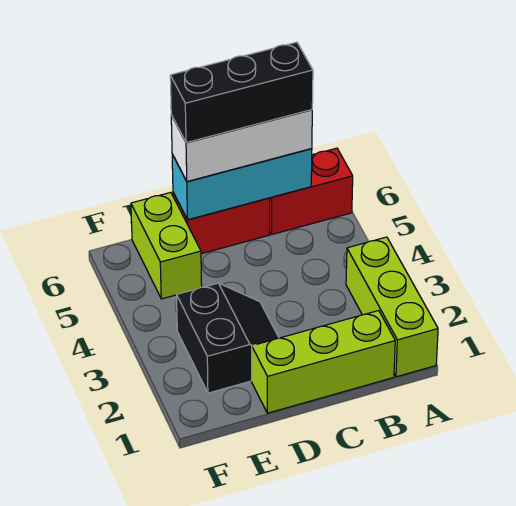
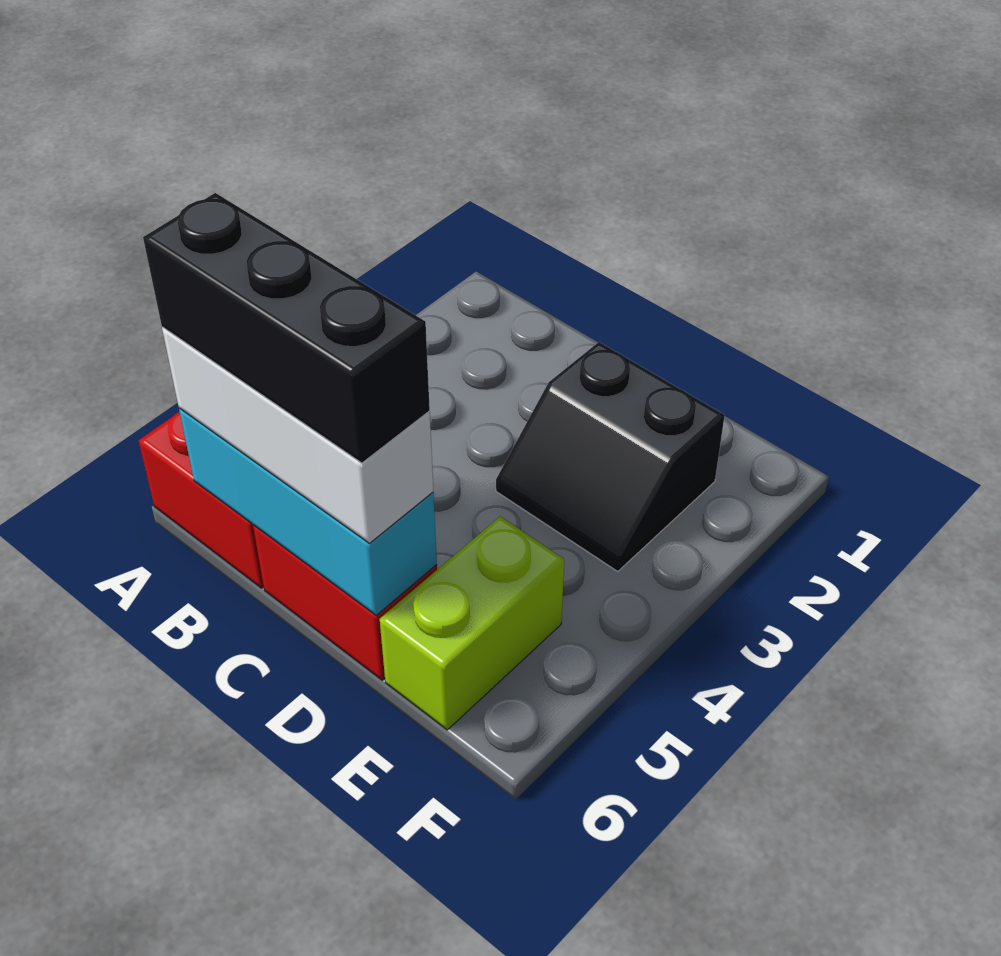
lime 1x3 brick [346,237,438,377] -> none
lime 1x3 brick [252,310,395,413] -> none
black 2x2 slope [177,283,279,393] -> black 2x2 slope turned to [496,342,725,572]

